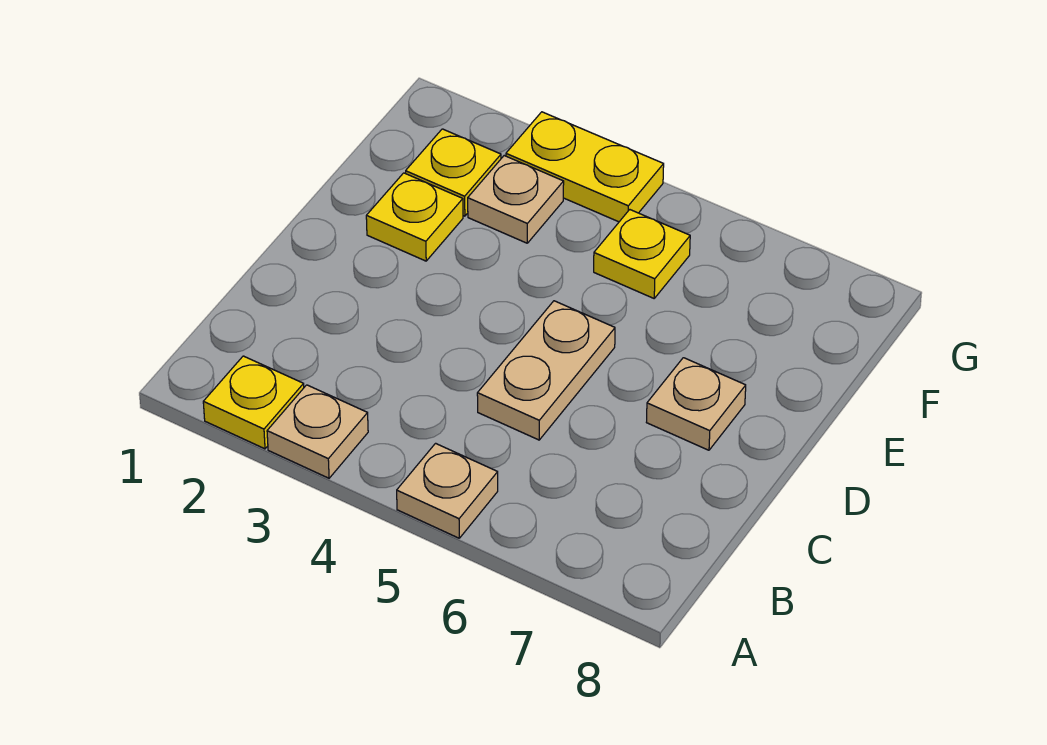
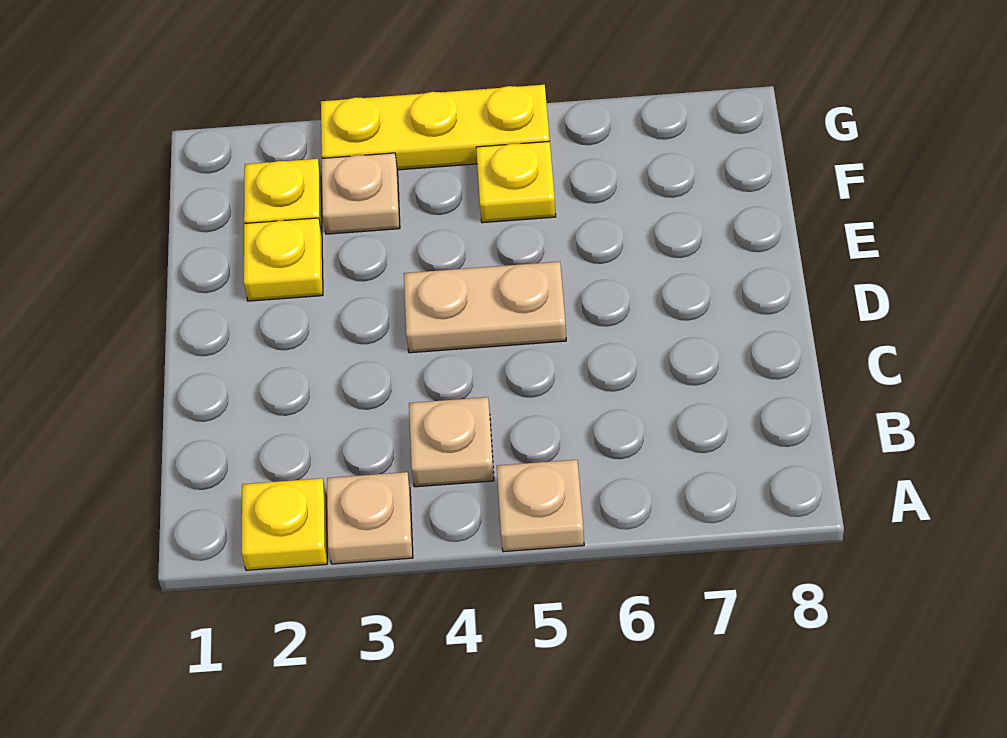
tan 1x2 plate [477,301,615,440] -> tan 1x2 plate turned to [404,262,566,353]
tan 1x1 plate [646,358,746,450] -> tan 1x1 plate moved to [409,397,494,487]
yellow 1x2 plate [506,112,664,222] -> yellow 1x3 plate [321,85,550,170]

